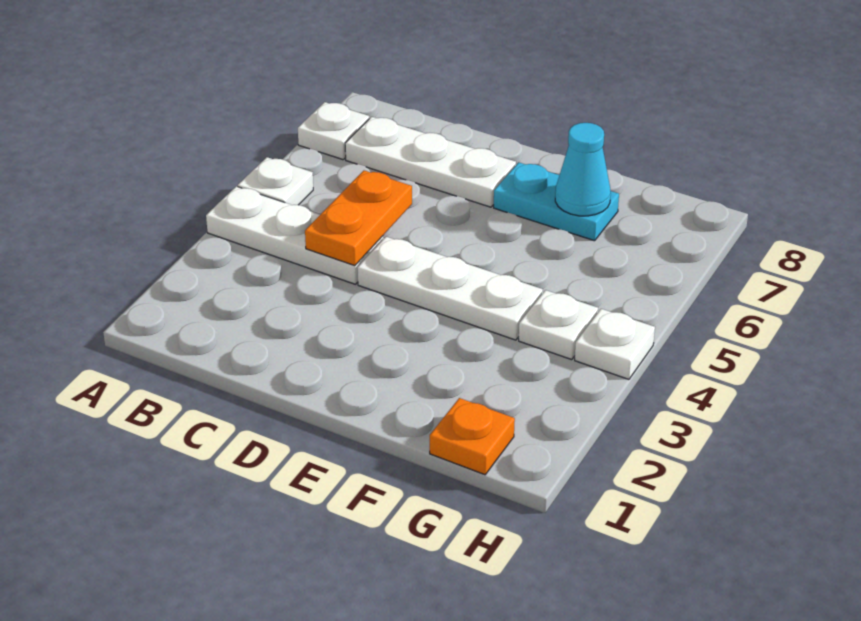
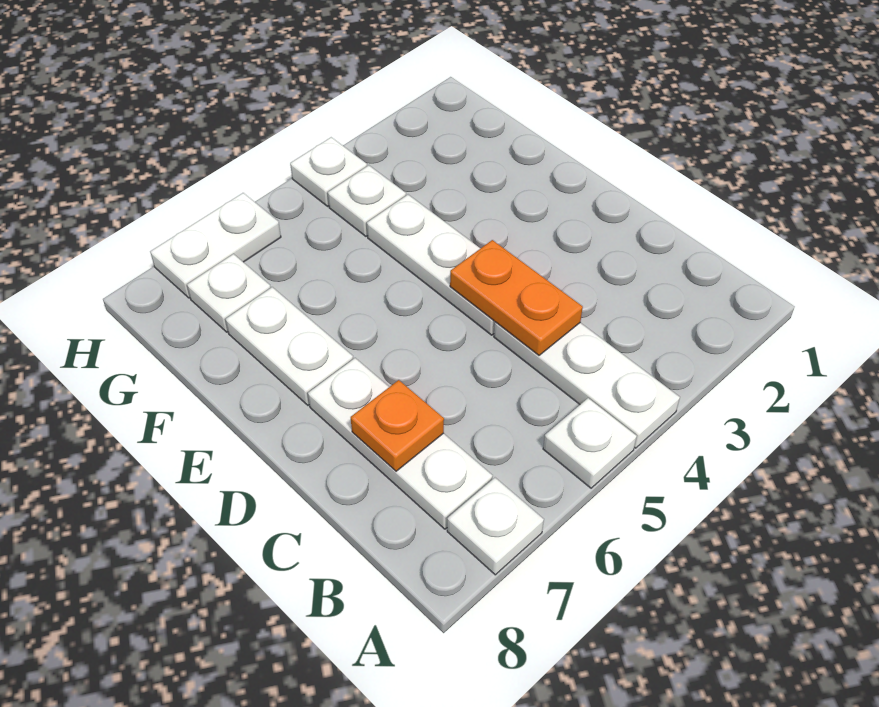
orange 1x2 plate [305,171,412,266] -> orange 1x2 plate turned to [450,240,583,355]
cyan 1x2 plate [494,163,619,241] -> white 1x2 plate [225,287,353,405]
cyan 1x1 cone [555,123,611,216] -> none
orange 1x1 plate [430,398,515,475] -> orange 1x1 plate moved to [351,380,444,471]
none -> white 1x1 plate [187,254,271,332]
none -> white 1x2 plate [150,193,281,298]

